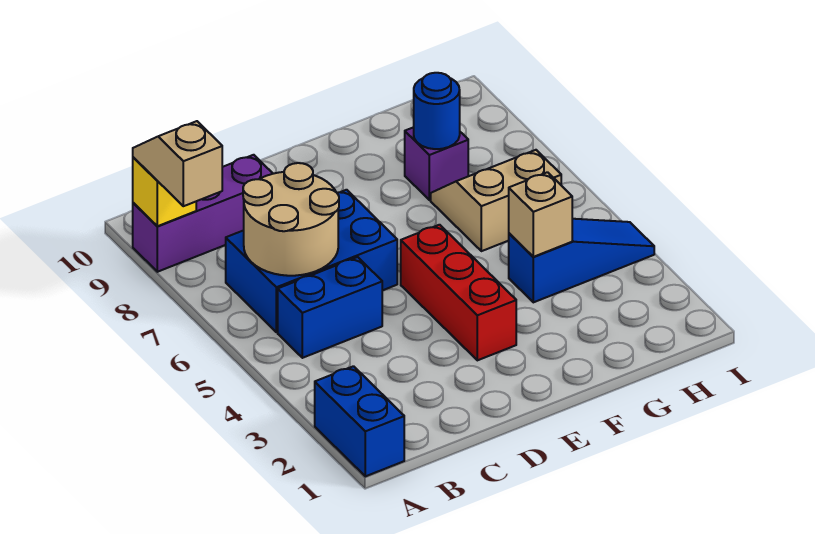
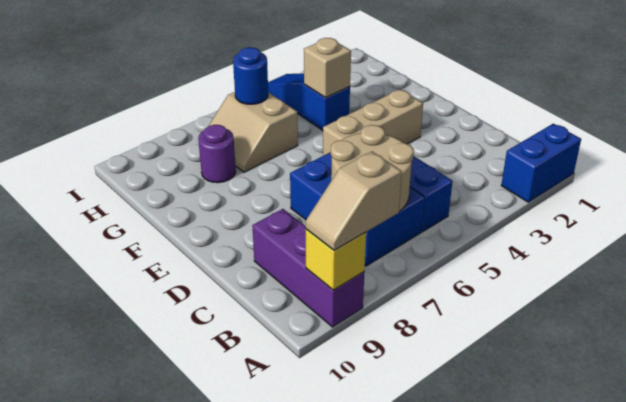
red 1x3 brick [401,225,516,360] -> tan 1x3 brick [323,89,423,156]
purple 1x1 brick [405,127,468,200] -> purple 1x1 round brick [198,125,236,183]
blue 1x1 round brick [414,73,460,149] -> blue 1x1 round brick moved to [233,47,268,104]

